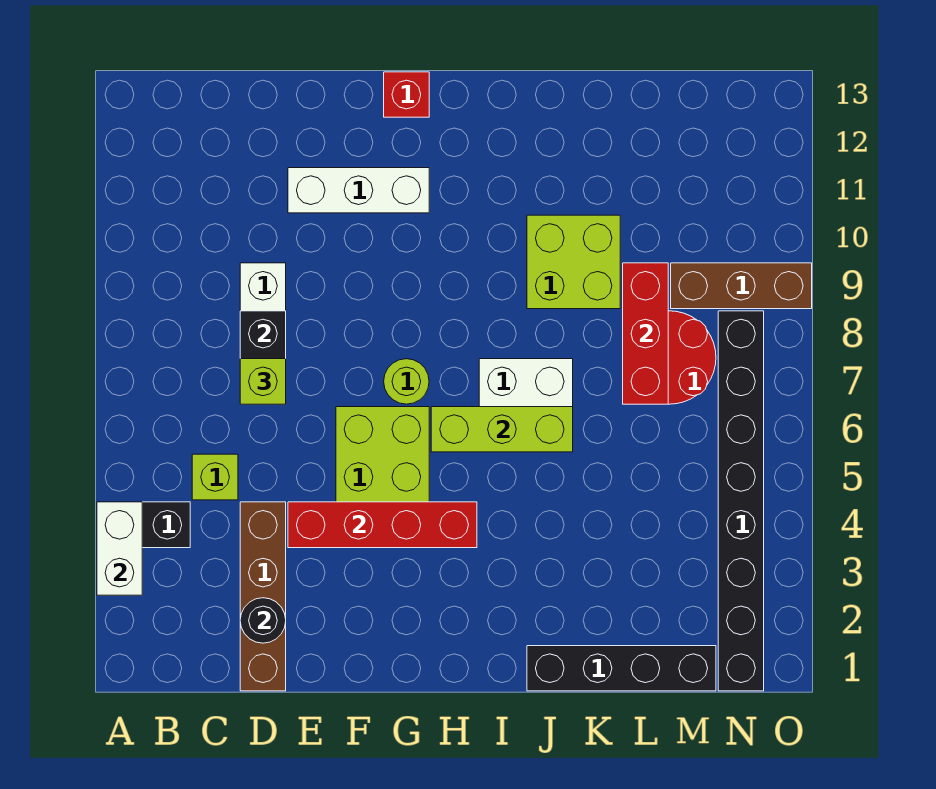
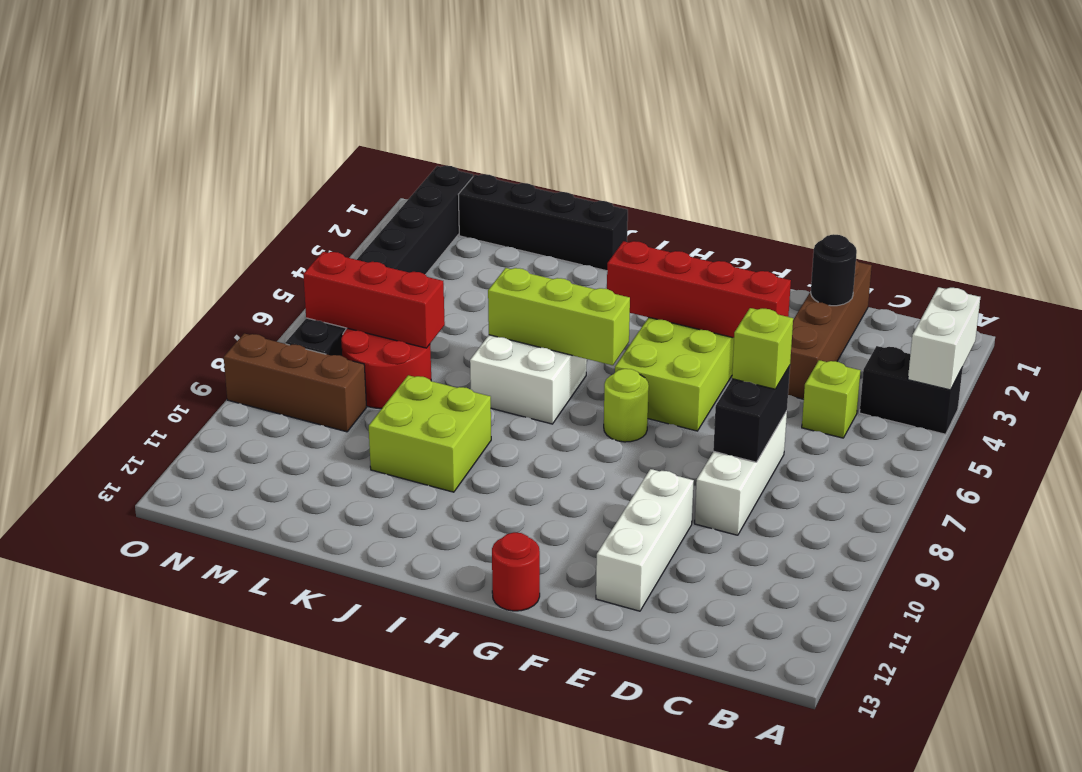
white 1x3 brick [288,168,429,213] -> white 1x3 brick turned to [596,469,694,611]
red 1x1 brick [384,72,429,117] -> red 1x1 round brick [492,532,540,611]
red 1x3 brick [623,263,668,404] -> red 1x3 brick turned to [303,252,445,348]

